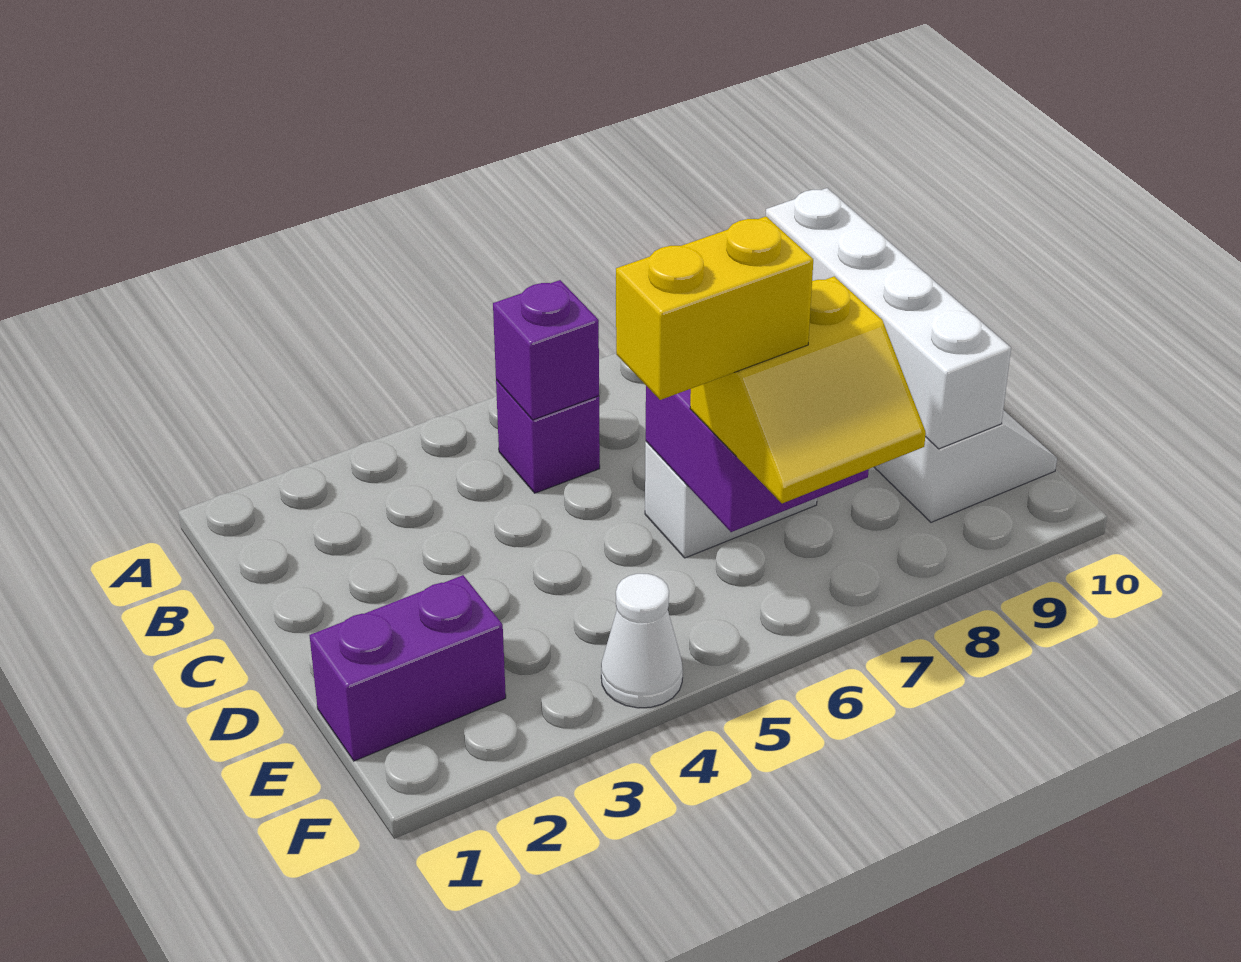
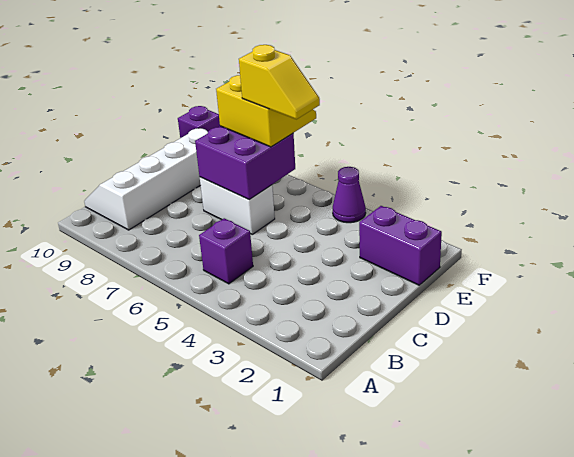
purple 1x1 brick [493,280,599,420] -> purple 1x1 brick moved to [178,106,220,138]
white 1x4 brick [766,188,1011,449] -> none
yellow 1x2 brick [616,217,813,400] -> yellow 1x2 slope [239,45,320,119]
white 1x1 cone [601,574,683,708] -> purple 1x1 cone [333,167,366,223]

